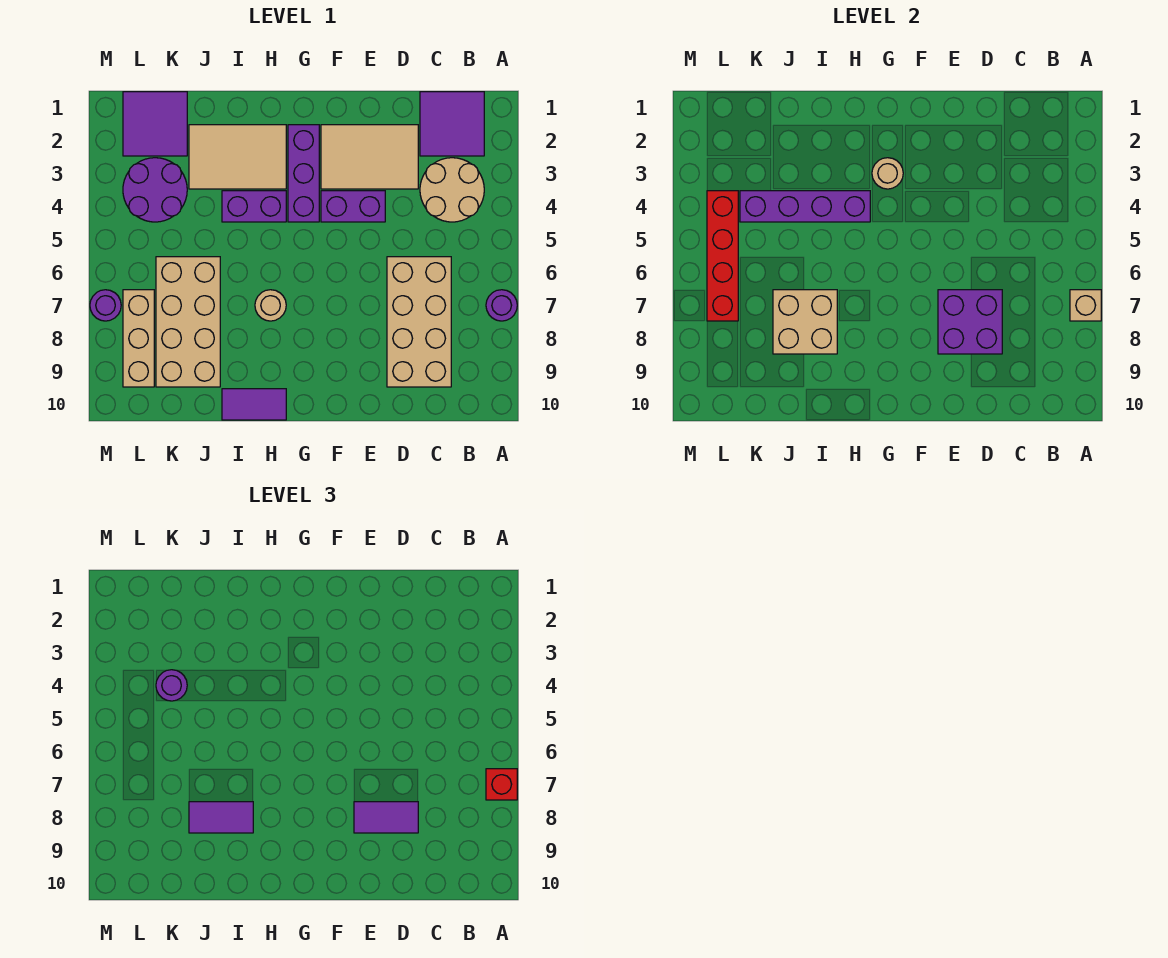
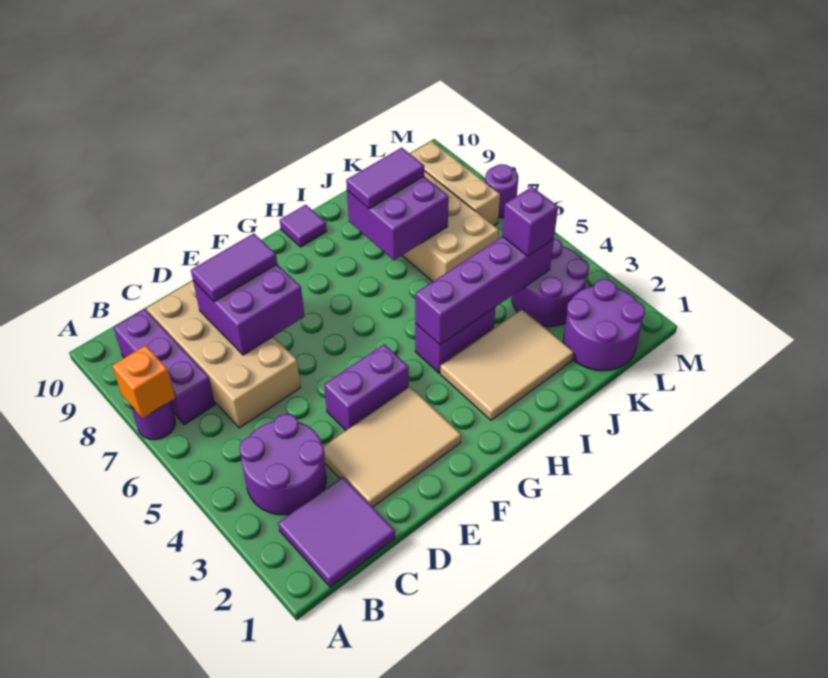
tan 1x1 brick [1070,290,1101,321] -> orange 1x1 brick [112,345,175,418]
red 1x1 brick [486,769,517,800] -> none
tan 2x2 round brick [420,158,484,222] -> purple 2x2 round brick [239,414,326,515]
purple 1x3 brick [288,125,319,222] -> purple 1x3 brick moved to [114,309,215,425]
tan 1x1 round brick [872,158,903,189] -> none
tan 1x1 round brick [255,290,286,321] -> none
purple 1x2 tile [222,389,286,420] -> purple 1x1 tile [280,205,327,247]
tan 2x2 brick [773,290,837,354] -> purple 2x2 brick [347,176,449,260]
purple 2x2 tile [123,92,187,156] -> purple 2x2 round brick [563,279,645,371]
purple 1x1 round brick [156,670,187,701] -> purple 1x1 brick [502,187,558,256]
red 1x4 brick [707,191,738,321] -> none

